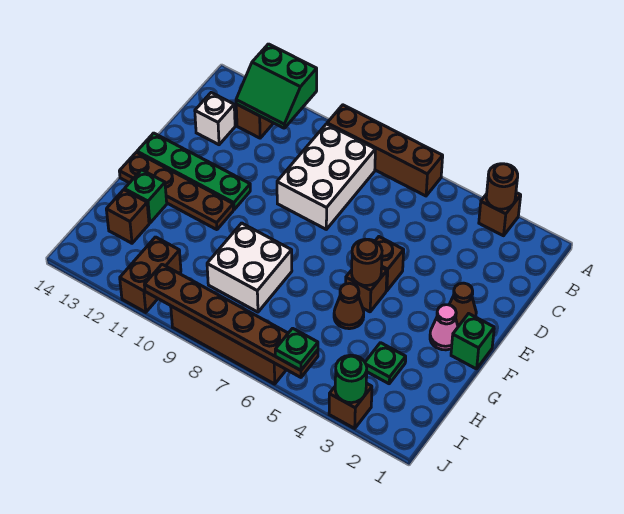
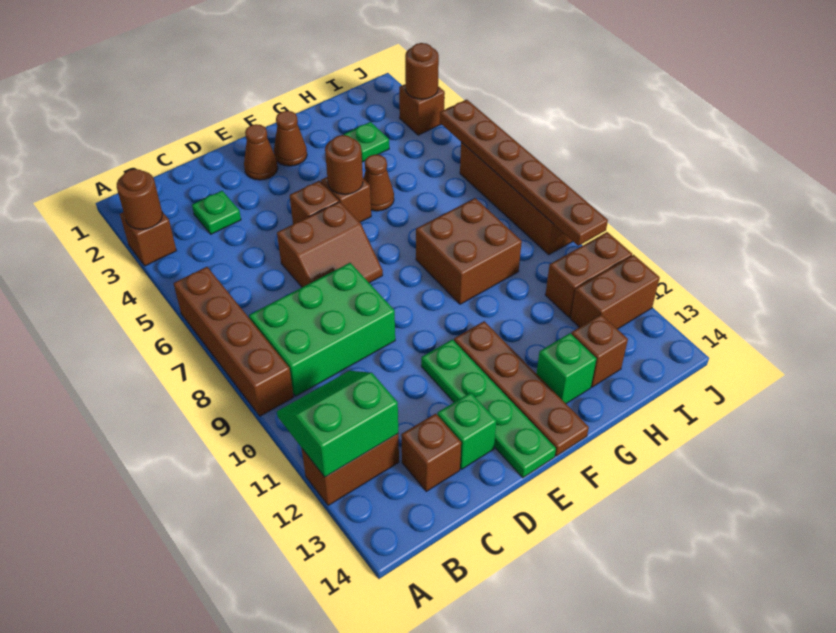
green 2x2 slope [236,44,317,128] -> green 2x2 slope turned to [277,371,398,477]
white 2x3 brick [277,124,375,229] -> green 2x3 brick [249,263,395,396]
white 1x1 brick [195,93,235,145] -> brown 1x1 brick [401,414,461,491]
none -> brown 2x2 slope [277,202,383,287]
green 1x1 brick [451,314,494,369] -> green 1x1 brick moved to [437,393,497,469]
pink 1x1 cone [430,305,458,350] -> brown 1x1 cone [274,111,307,166]
white 2x2 brick [207,223,292,312] -> brown 2x2 brick [416,198,522,304]
none -> brown 1x2 brick [571,255,660,329]
green 1x1 round brick [335,355,367,403] -> brown 1x1 round brick [405,43,439,99]
green 1x1 plate [275,328,318,370] -> green 1x1 plate moved to [192,191,241,234]

